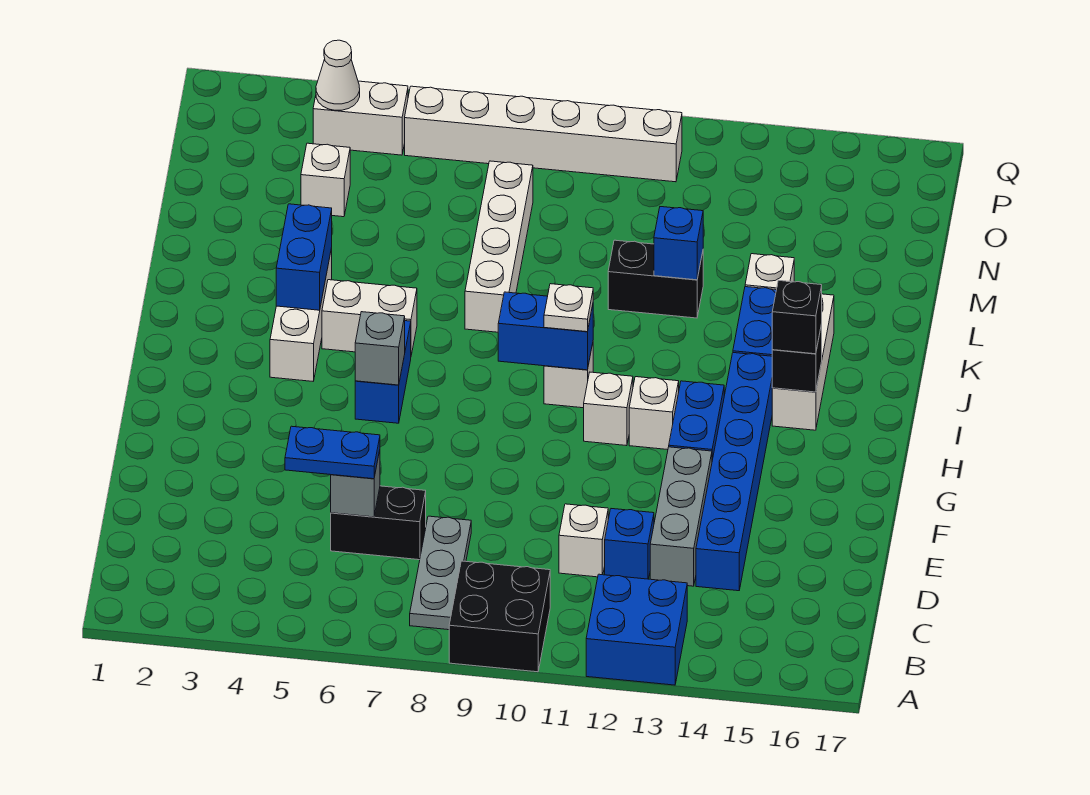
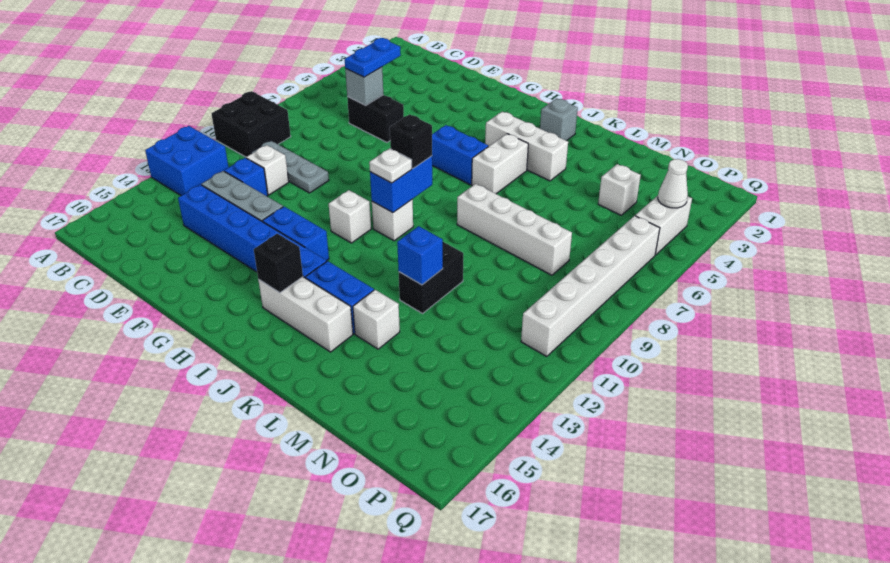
grey 1x3 plate [410,516,471,630] -> grey 1x3 plate moved to [251,141,329,193]
black 1x2 brick [331,486,426,560] -> black 1x2 brick turned to [347,95,404,142]
grey 1x1 brick [355,312,405,385] -> grey 1x1 brick moved to [540,98,578,141]
white 1x1 brick [629,377,679,450] -> none
black 1x1 brick [772,280,822,354] -> black 1x1 brick moved to [390,114,432,168]
blue 1x2 brick [276,204,332,310] -> none

